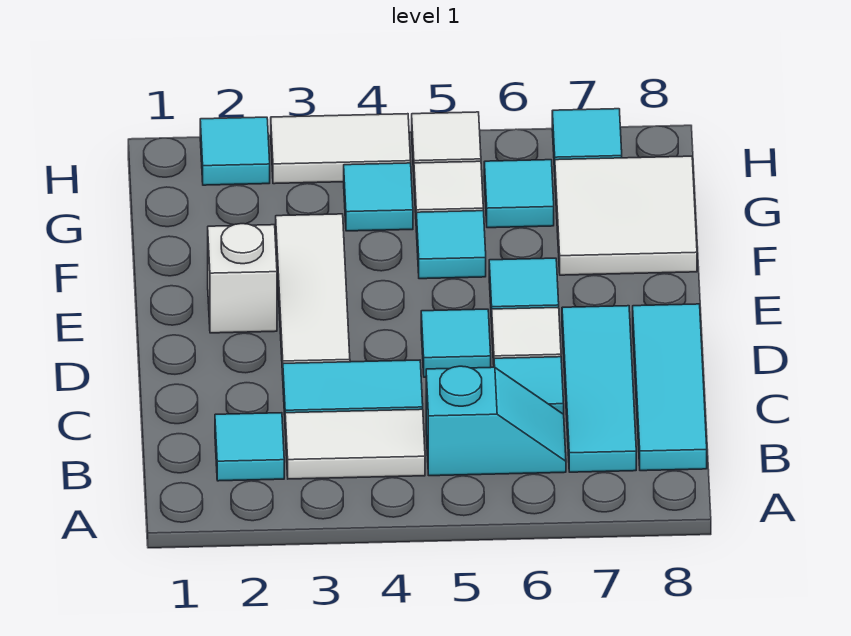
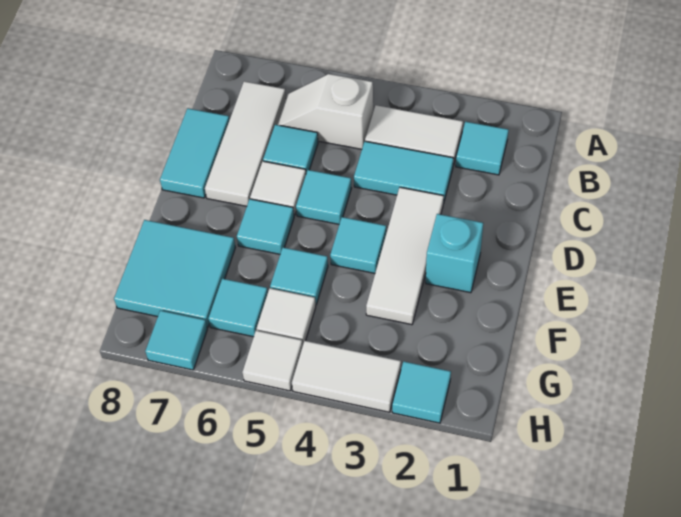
cyan 1x2 slope [426,366,566,476] -> white 1x2 slope [277,74,373,149]
cyan 1x3 tile [562,306,636,472] -> white 1x3 tile [205,81,286,206]
cyan 1x3 tile [633,304,707,471] -> cyan 1x2 tile [160,108,229,198]
white 1x1 brick [208,224,277,333] -> cyan 1x1 brick [426,214,483,293]
white 2x2 tile [555,156,697,275] -> cyan 2x2 tile [114,220,235,327]
cyan 1x1 tile [344,163,413,231] -> cyan 1x1 tile moved to [330,217,386,273]

